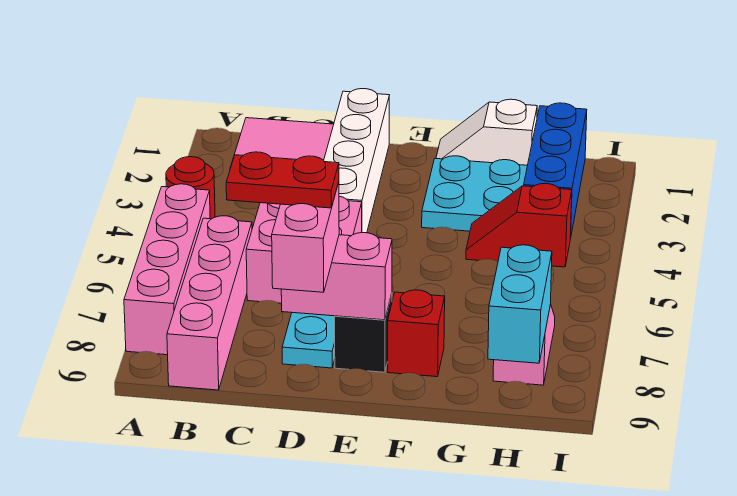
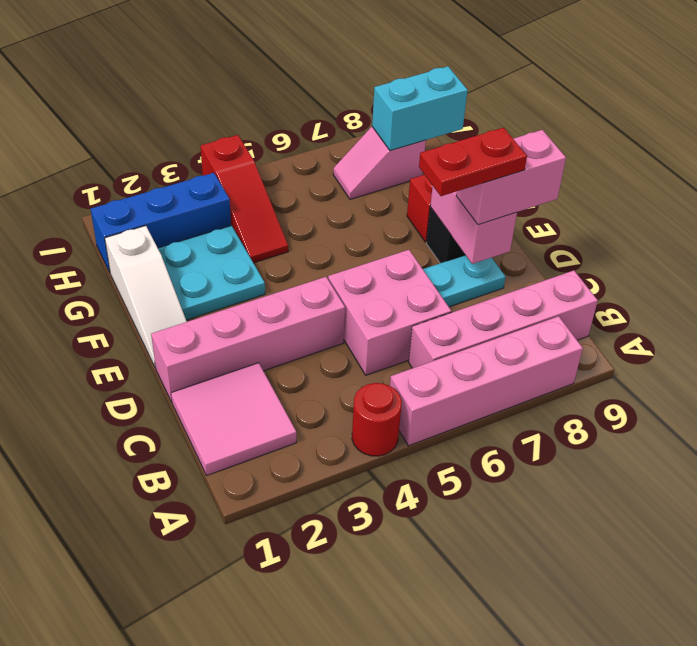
red 1x2 plate [226,152,339,208] -> red 1x2 plate turned to [419,128,527,196]
white 1x4 brick [324,89,389,233] -> pink 1x4 brick [151,277,345,402]
white 1x2 slope [436,99,537,165] -> white 1x3 slope [105,226,187,368]
red 1x2 slope [466,184,572,267] -> red 1x3 slope [200,135,288,263]

